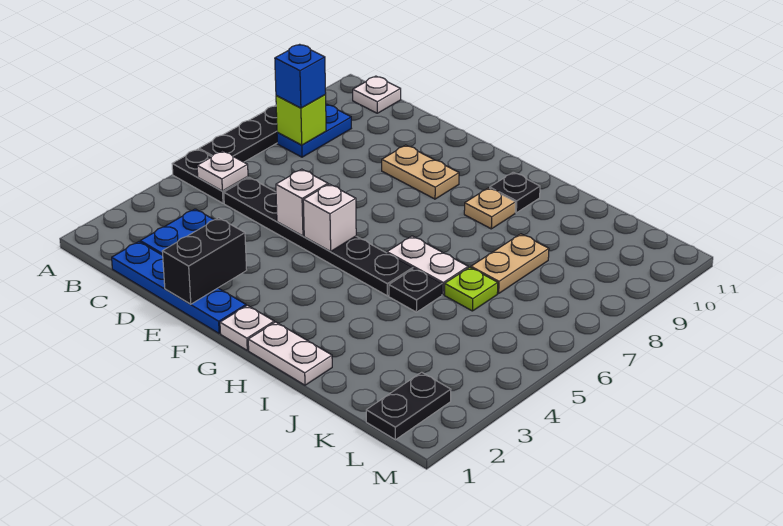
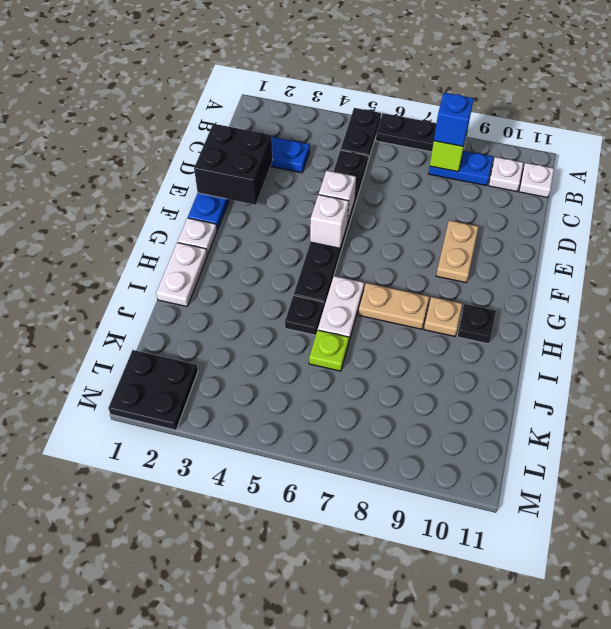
white 1x1 plate [197,151,248,191] -> white 1x1 plate moved to [489,157,523,192]
black 1x2 brick [162,218,247,304] -> black 2x2 brick [194,124,273,205]
tan 1x2 plate [471,234,549,293] -> tan 1x2 plate moved to [358,283,429,329]
black 1x2 plate [366,372,451,440] -> black 2x2 plate [108,350,198,430]

